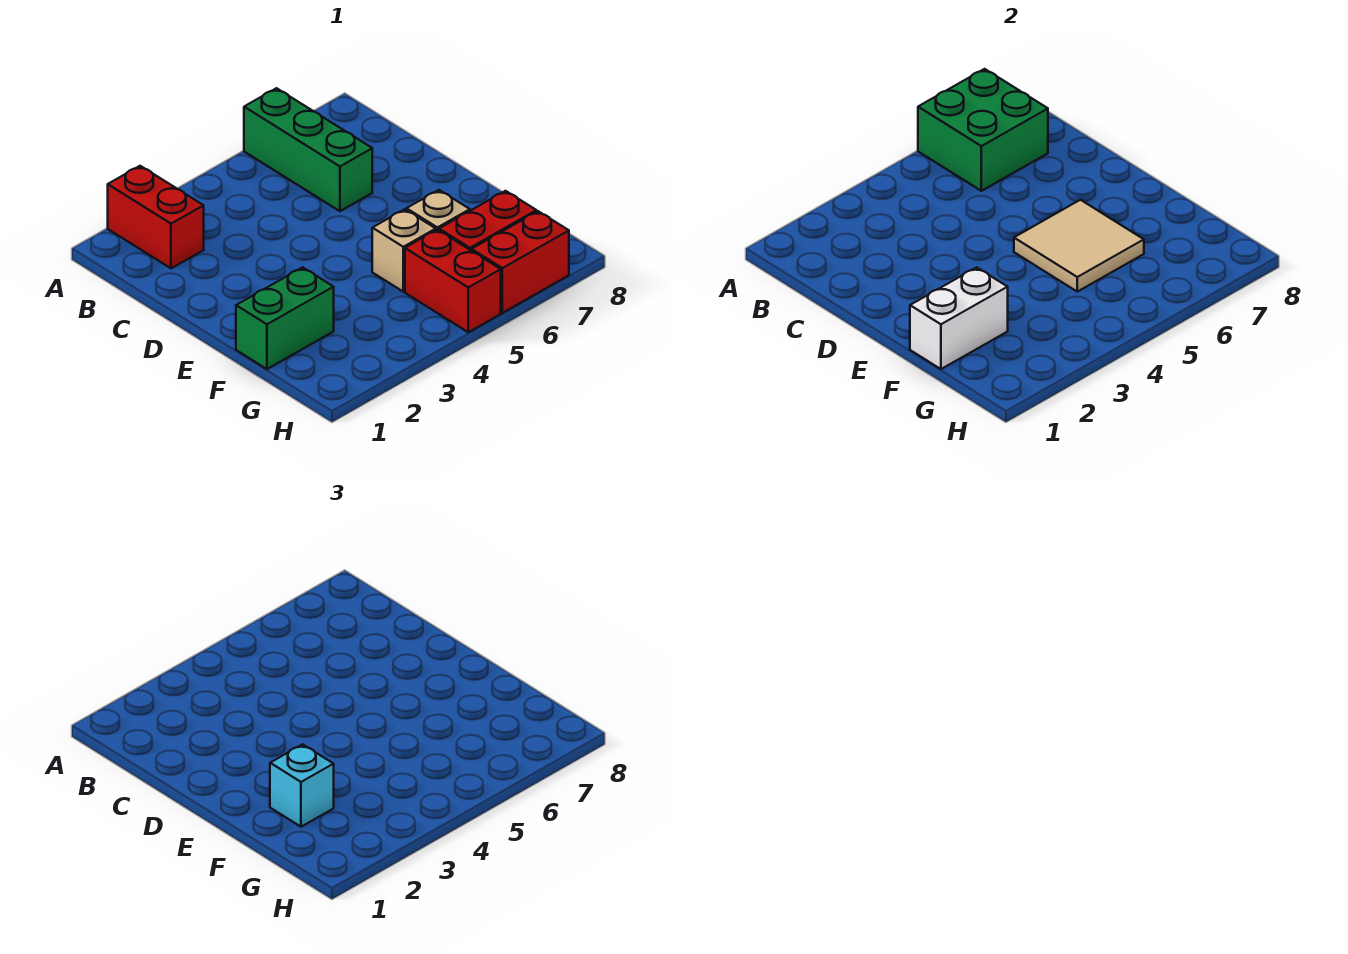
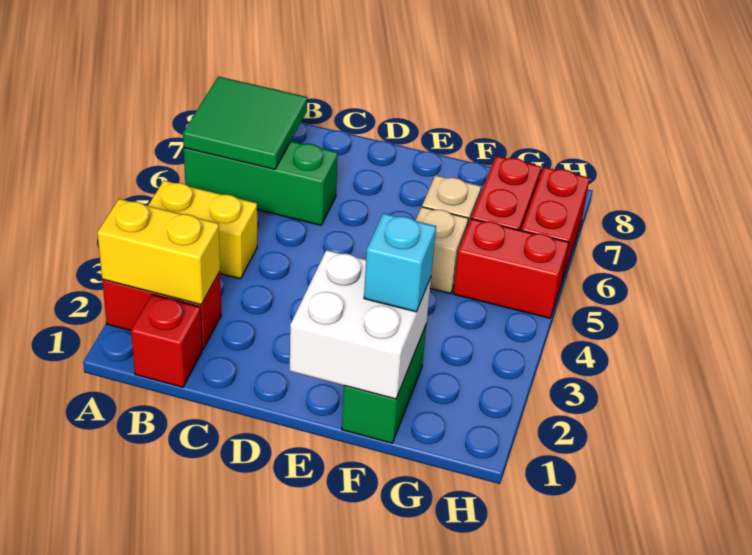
none -> yellow 1x2 brick [97,199,220,305]
none -> yellow 1x2 brick [148,181,257,279]
green 2x2 brick [918,69,1048,191] -> green 2x2 tile [183,77,307,169]
none -> red 1x1 brick [131,295,202,387]
tan 2x2 tile [1014,200,1144,292] -> none
white 1x2 brick [910,267,1008,369] -> white 2x2 brick [290,250,431,399]

